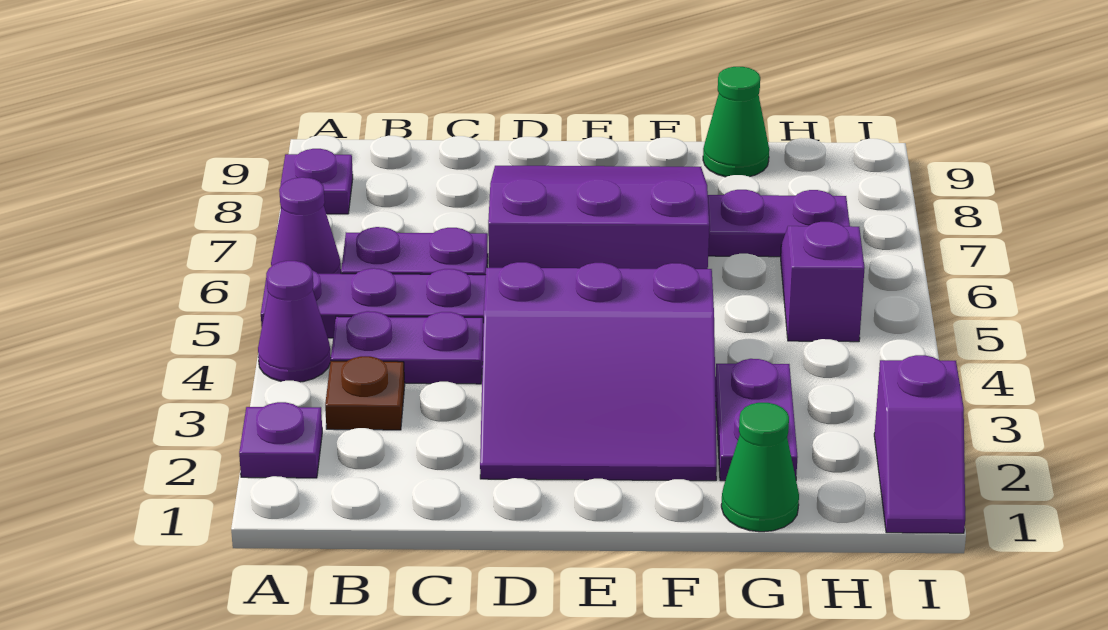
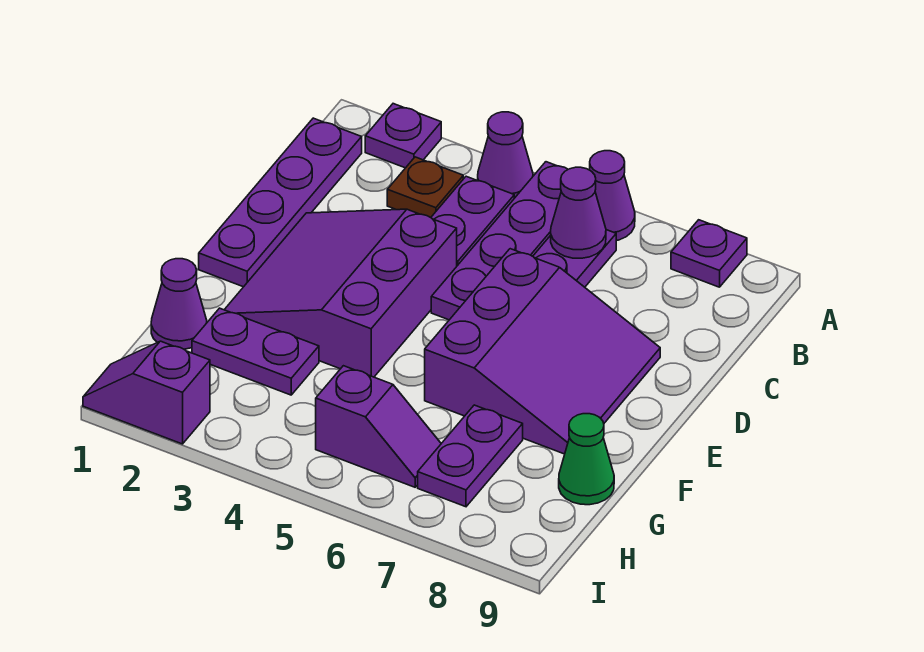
none -> purple 1x4 plate [199,118,362,287]
none -> purple 1x1 cone [551,167,606,258]
green 1x1 cone [721,403,799,532] -> purple 1x1 cone [151,259,207,349]

